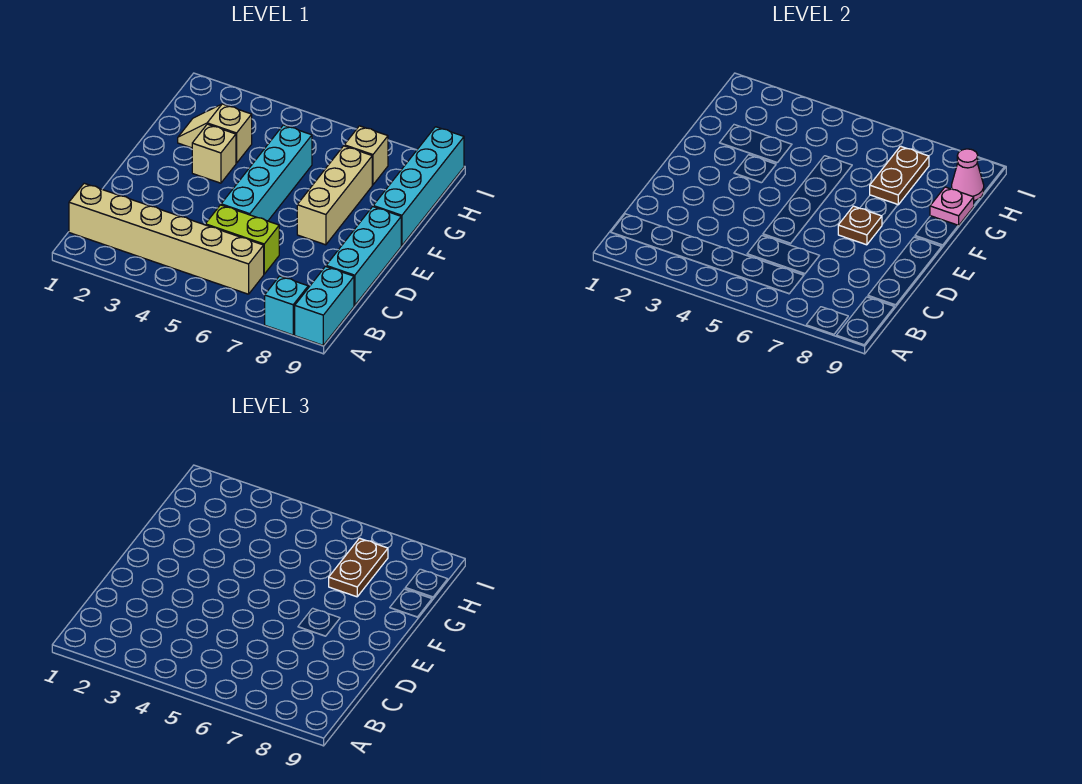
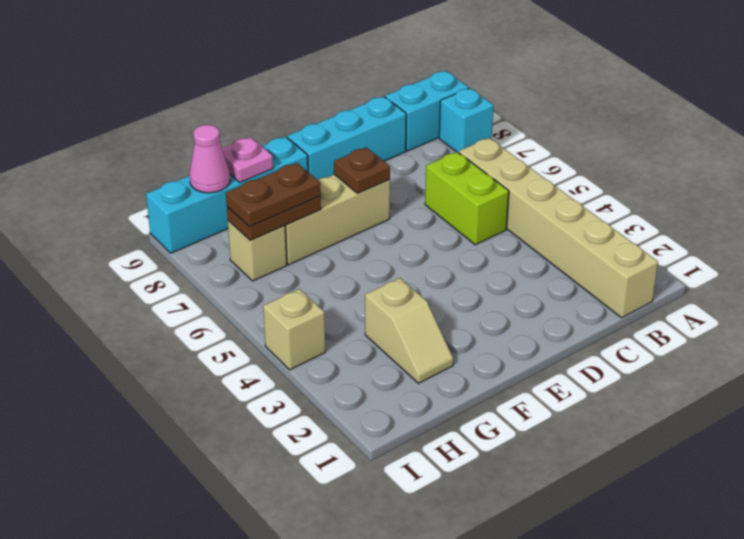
cyan 1x4 brick [221,125,312,221] -> none
tan 1x1 brick [192,124,236,183] -> tan 1x1 brick moved to [263,289,325,370]

